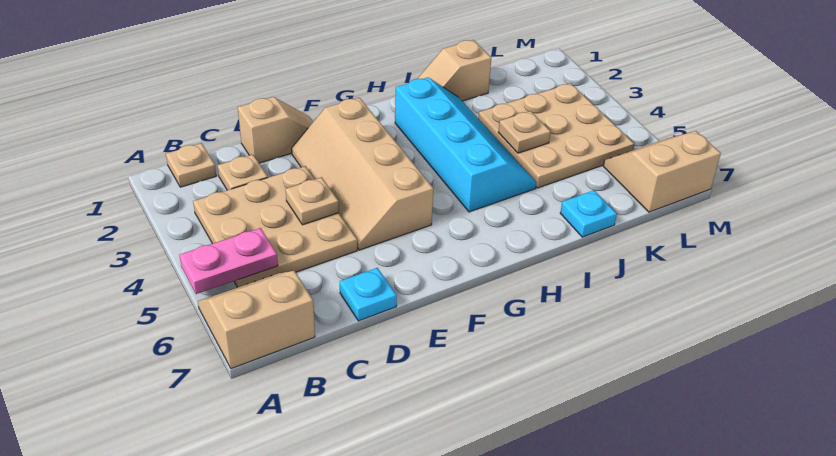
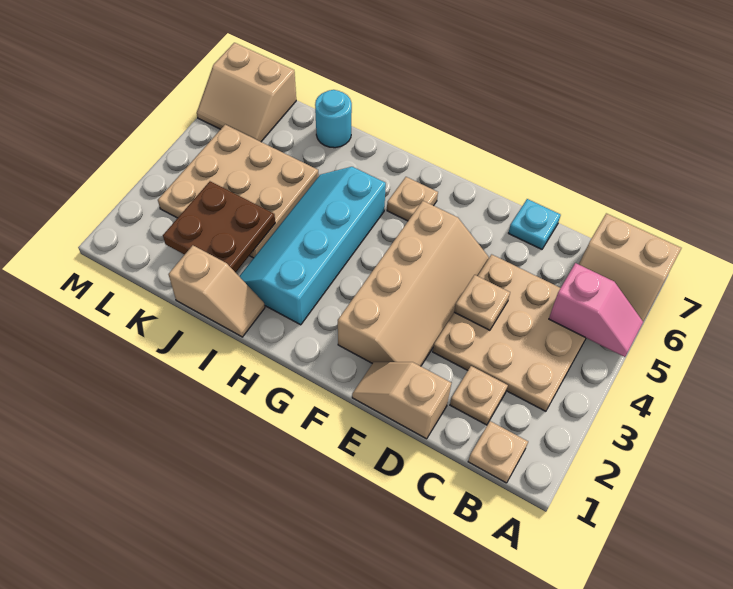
pink 1x2 plate [180,228,278,294] -> pink 1x2 slope [549,263,643,357]
none -> brown 2x2 plate [163,181,275,273]
tan 1x1 plate [498,111,551,153] -> tan 1x1 plate moved to [387,177,438,221]
cyan 1x1 plate [560,190,617,237] -> cyan 1x1 round brick [315,90,352,148]

